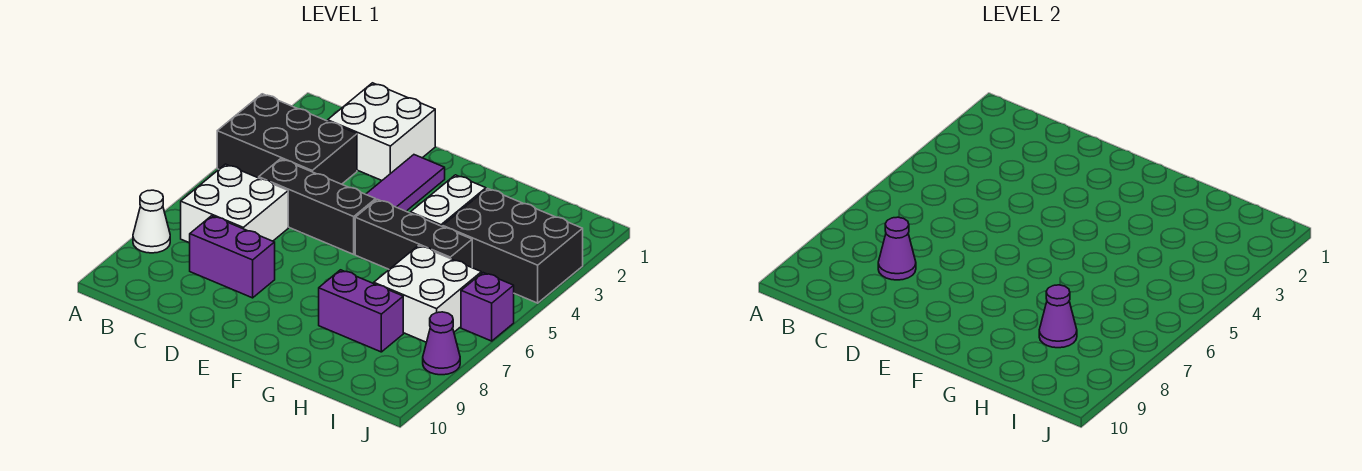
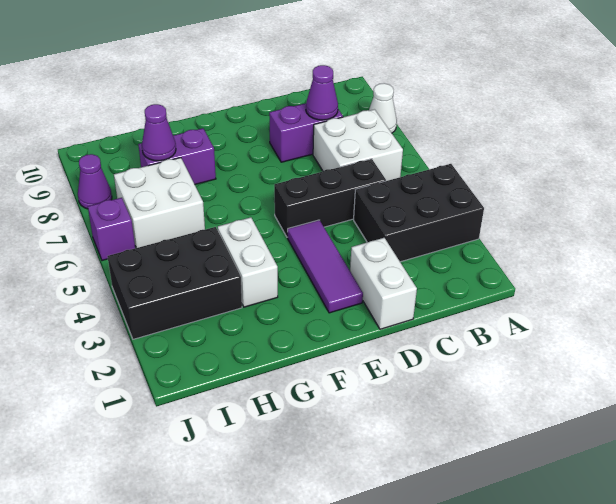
white 2x2 brick [328,83,435,180] -> white 1x2 brick [350,238,417,329]
black 1x3 brick [355,199,472,269] -> none

